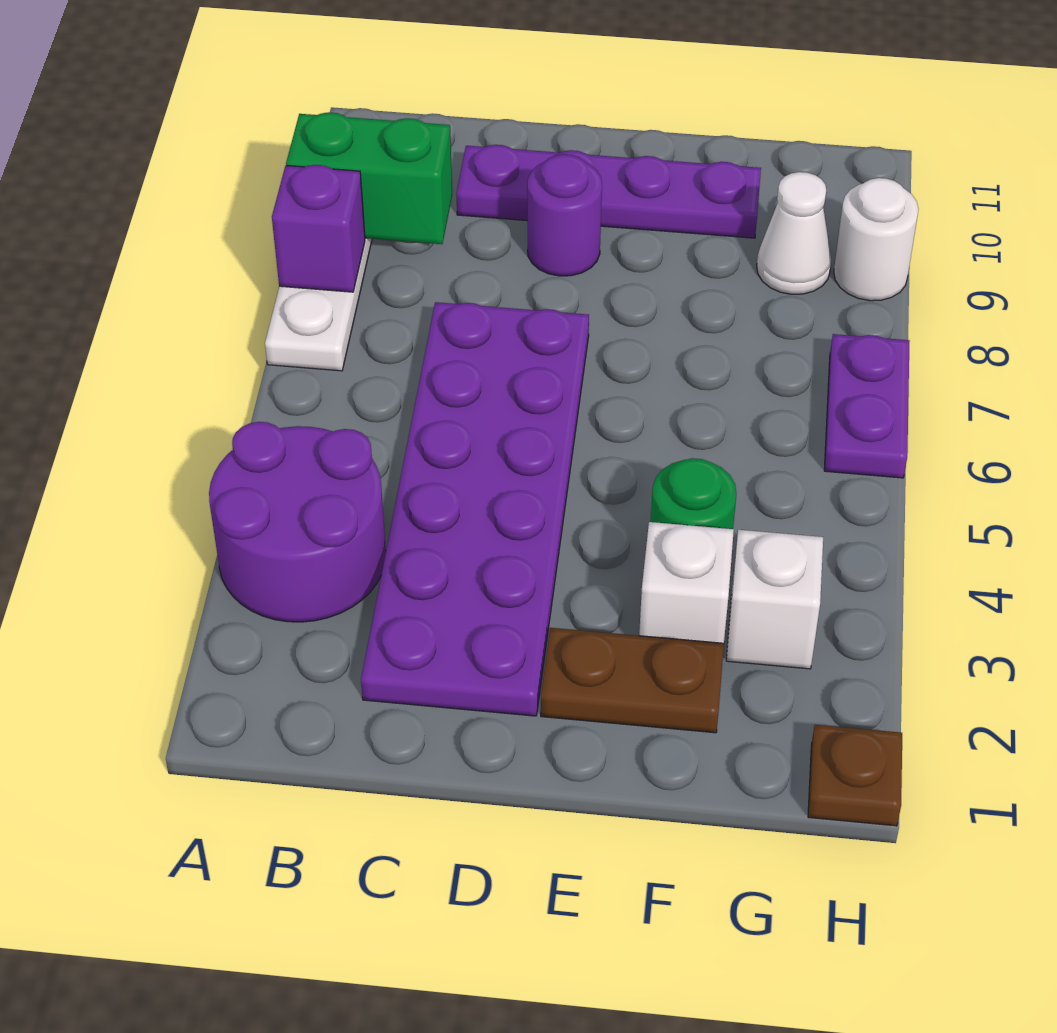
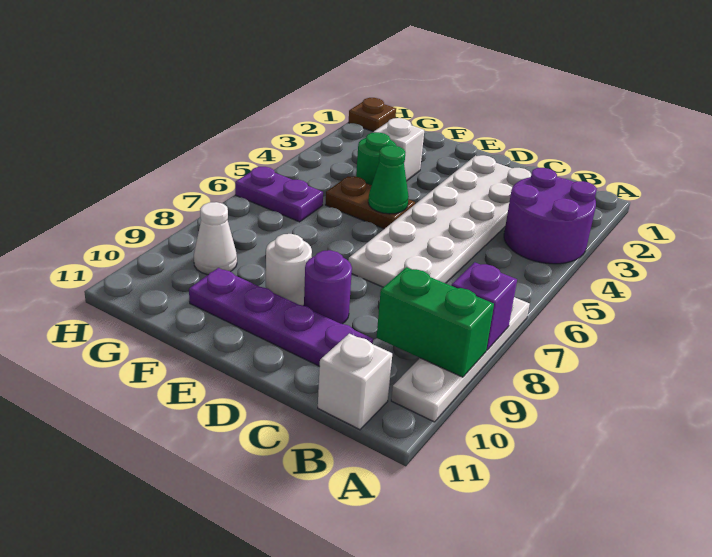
purple 2x6 plate [361,302,589,716] -> white 2x6 plate [349,155,531,287]
brown 1x2 plate [541,628,724,733] -> brown 1x2 plate moved to [325,176,415,229]
none -> green 1x1 cone [368,145,409,214]
white 1x1 brick [726,530,823,669] -> white 1x1 brick moved to [318,334,392,430]
purple 1x2 plate [824,334,910,478] -> purple 1x2 plate turned to [235,167,323,222]
white 1x1 round brick [834,178,919,301] -> white 1x1 round brick moved to [266,234,312,306]

